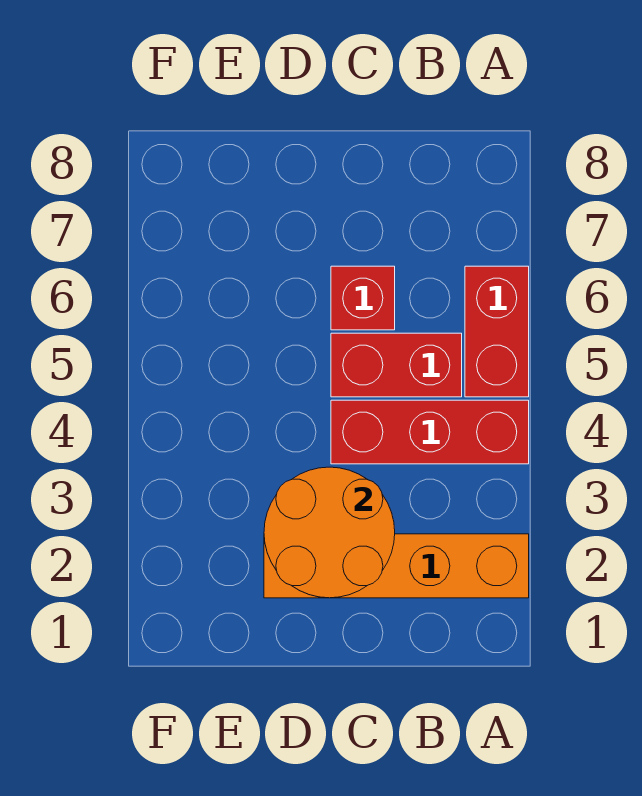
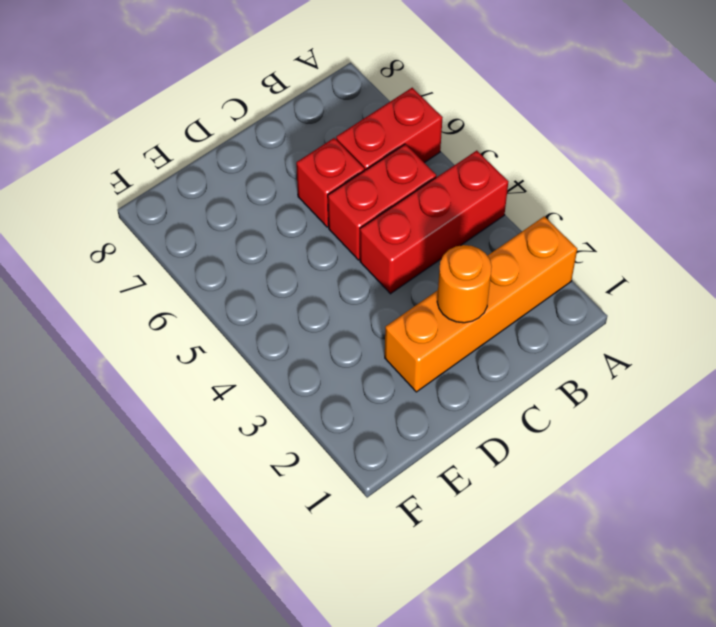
red 1x2 brick [465,266,529,397] -> red 1x2 brick turned to [336,88,443,171]
orange 2x2 round brick [264,467,395,598] -> orange 1x1 round brick [437,245,492,323]

